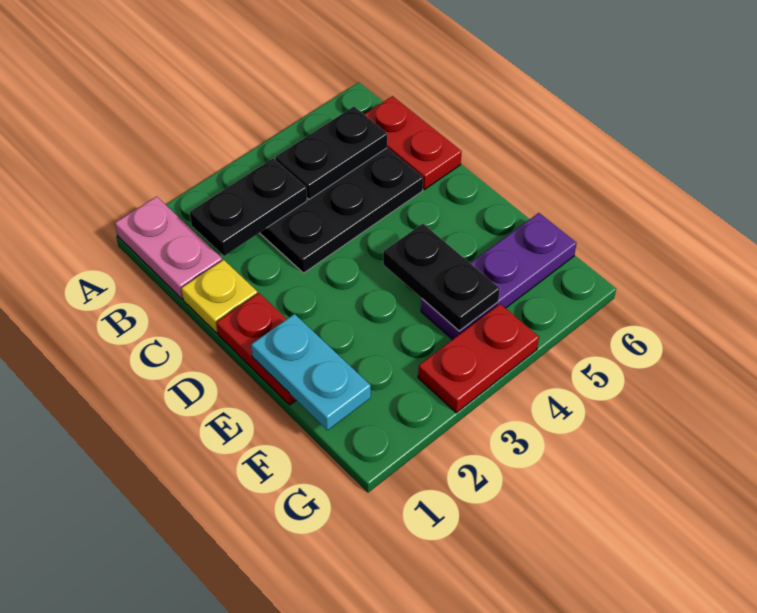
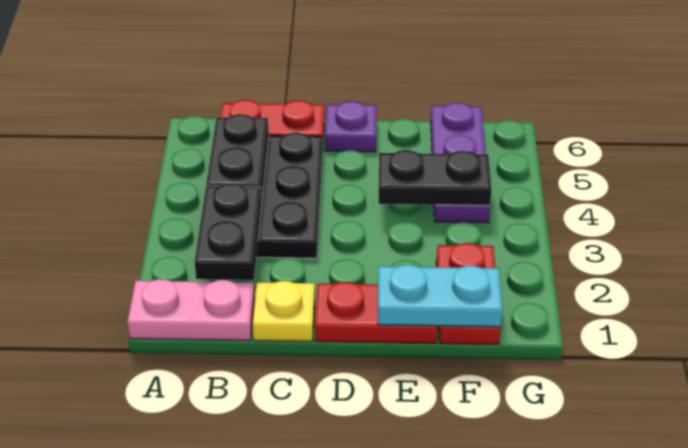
none -> purple 1x1 plate [325,101,377,152]
red 1x2 plate [418,304,539,413] -> red 1x2 plate moved to [436,243,501,344]

